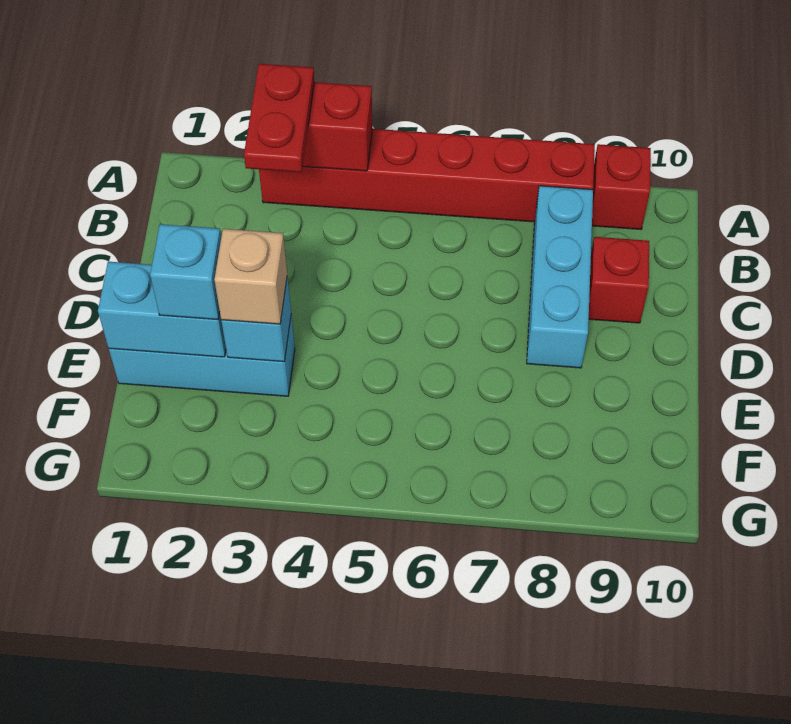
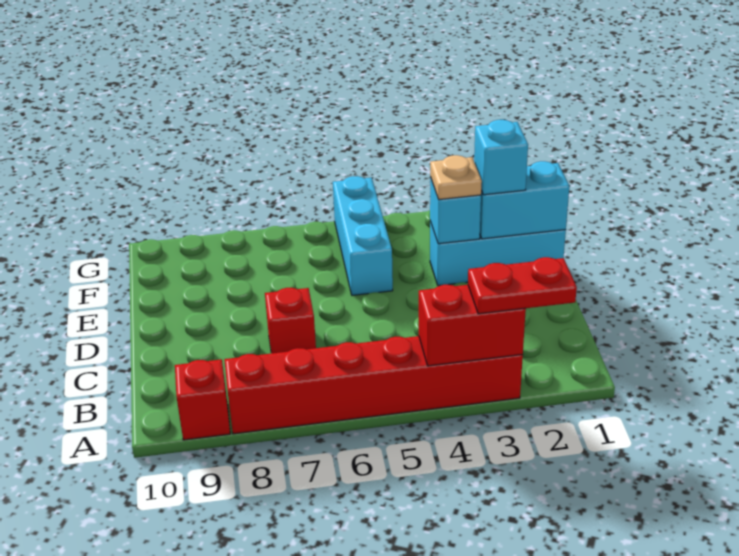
red 1x2 plate [244,64,314,172] -> red 1x2 plate turned to [468,257,577,314]
cyan 1x3 brick [527,186,593,368] -> cyan 1x3 brick moved to [333,176,393,295]
red 1x1 brick [589,237,649,323] -> red 1x1 brick moved to [265,288,316,353]
tan 1x1 brick [214,229,287,324] -> tan 1x1 plate [430,155,482,200]

